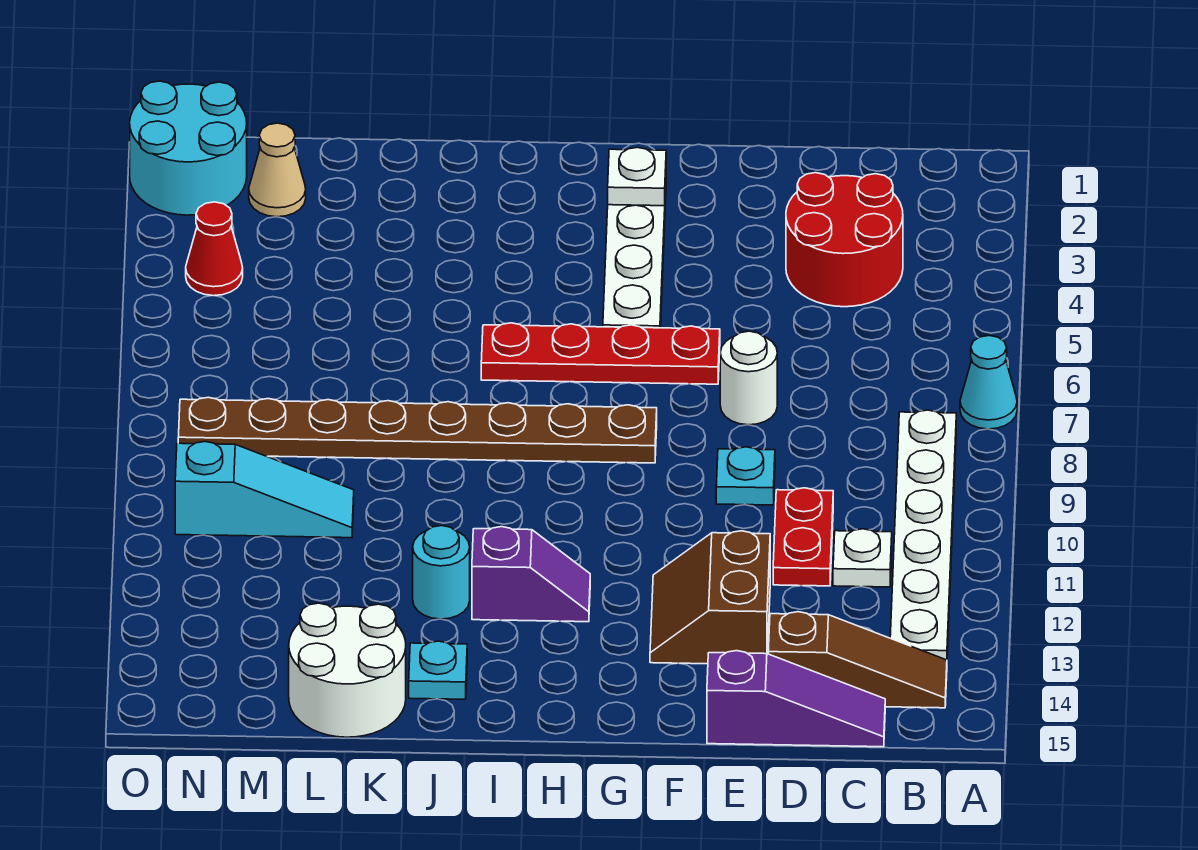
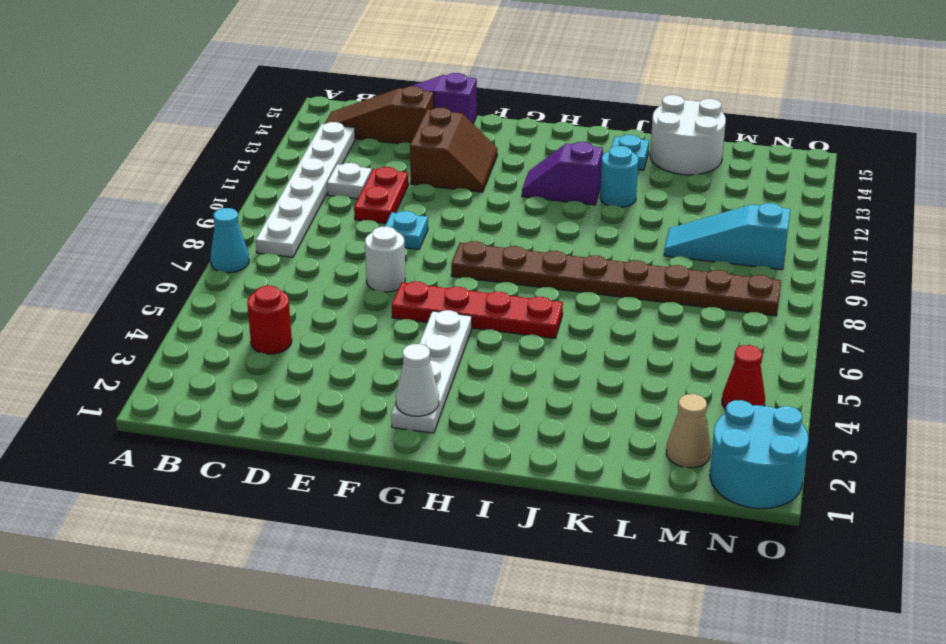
red 2x2 round brick [786,173,903,307] -> red 1x1 round brick [247,286,292,354]
white 1x1 plate [608,147,666,206] -> white 1x1 cone [396,344,439,416]

